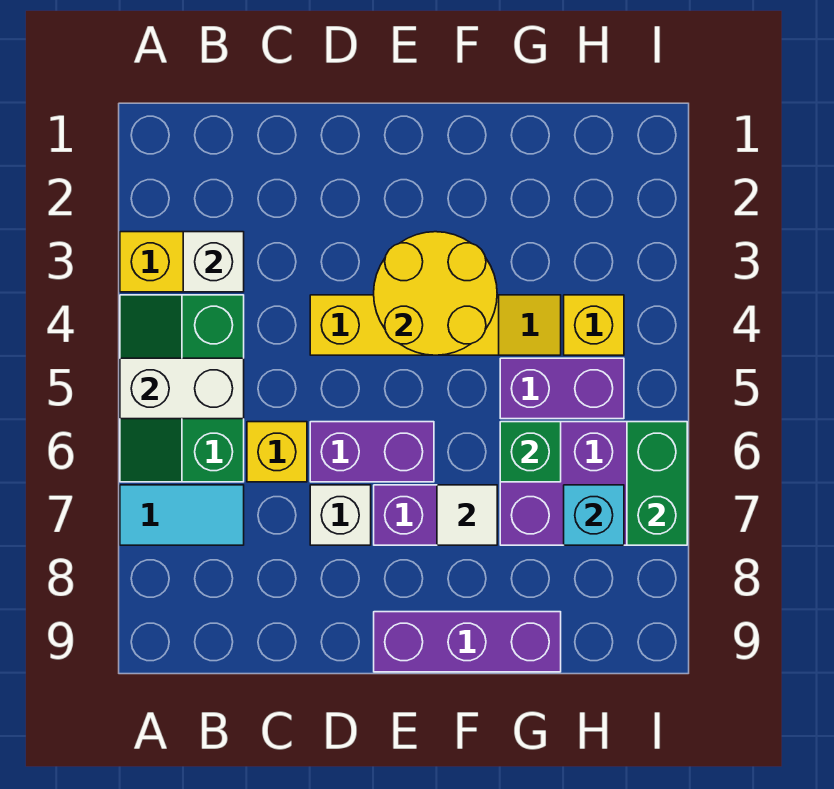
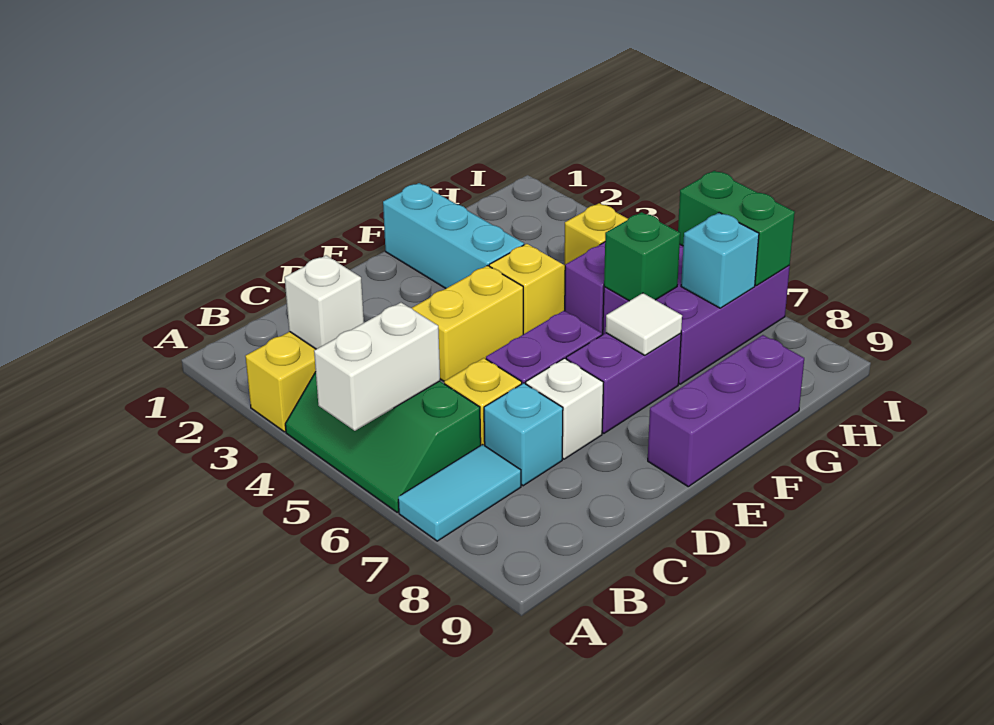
none -> cyan 1x1 brick [484,383,563,486]
yellow 2x2 round brick [374,232,497,355] -> none
none -> cyan 1x3 brick [383,183,524,288]

